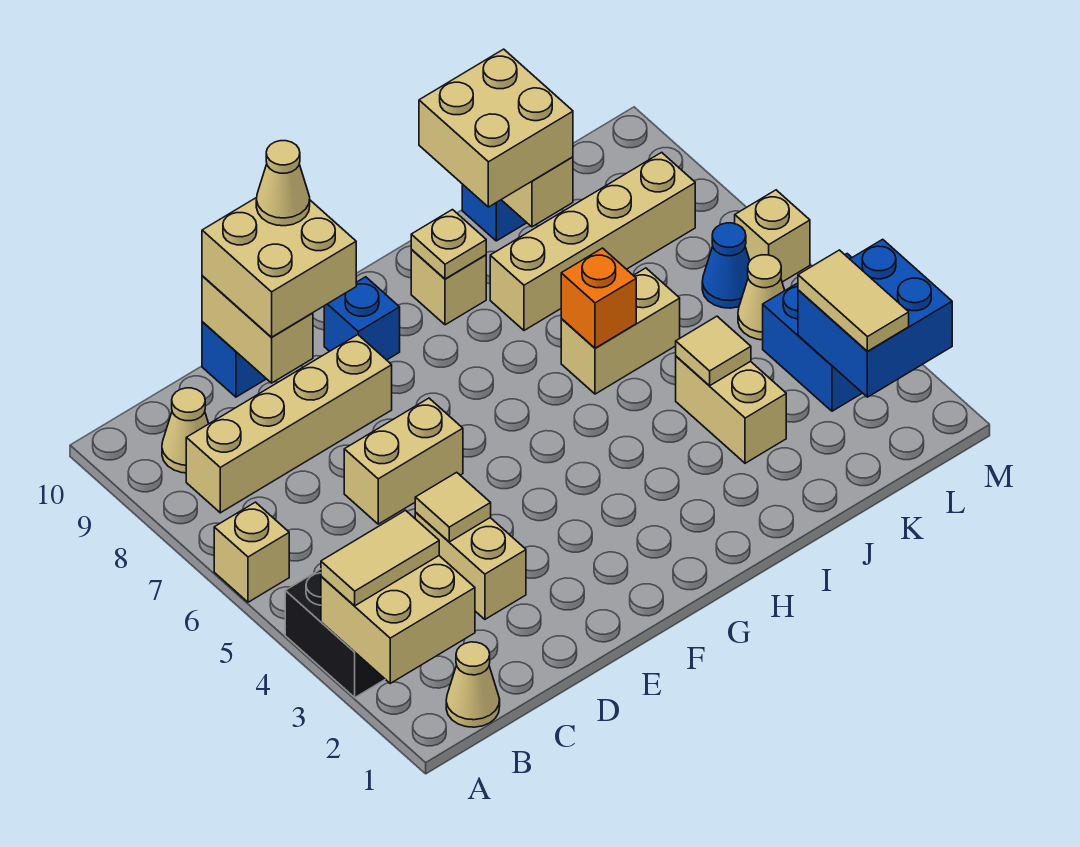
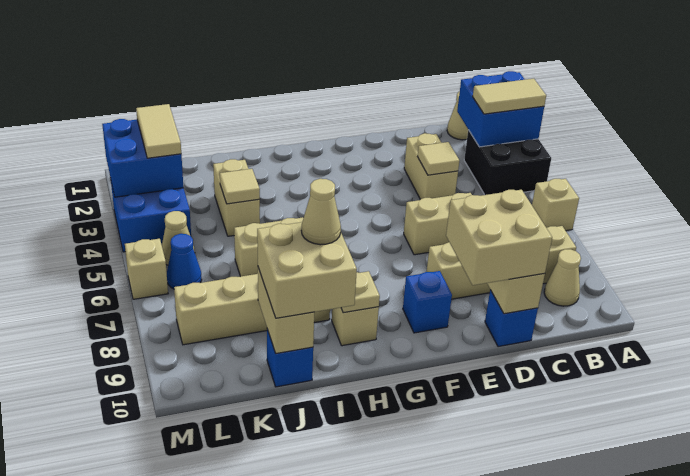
tan 2x2 brick [321,556,475,683] -> blue 2x2 brick [457,71,544,147]
tan 1x1 cone [256,141,310,226] -> tan 1x1 cone moved to [301,179,341,245]
orange 1x1 brick [561,248,636,348] -> none

